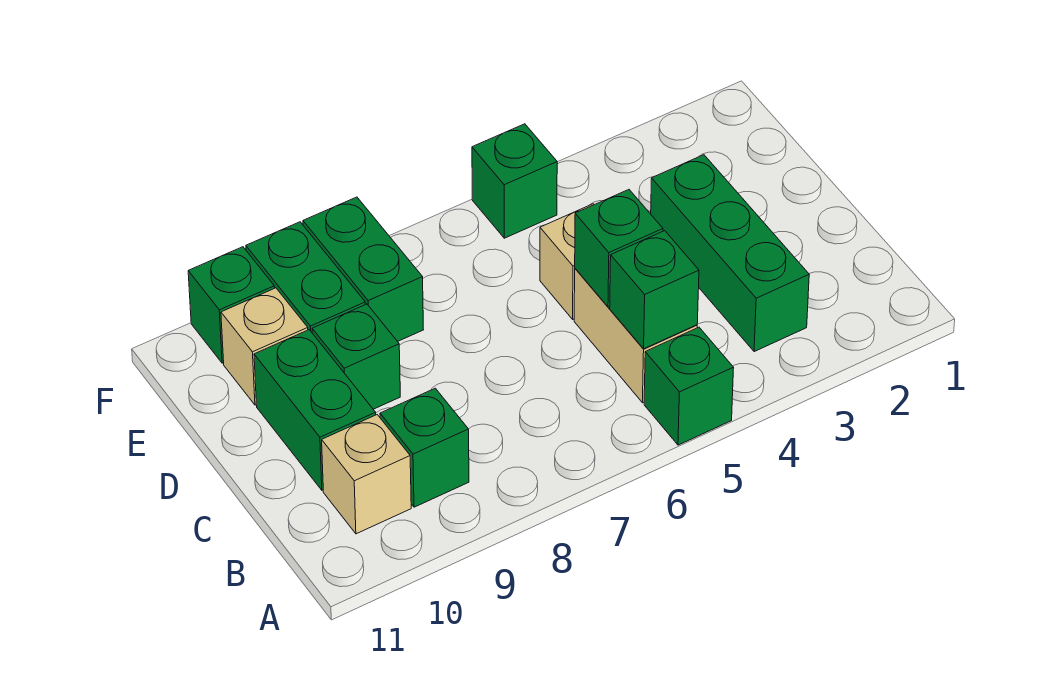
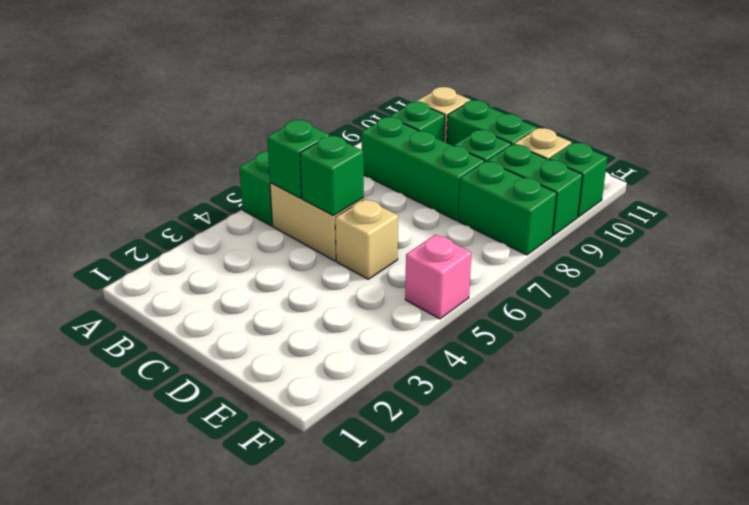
green 1x3 brick [651,155,809,352] -> green 1x3 brick moved to [361,117,485,220]
green 1x1 brick [472,124,557,238] -> pink 1x1 brick [405,235,472,319]

